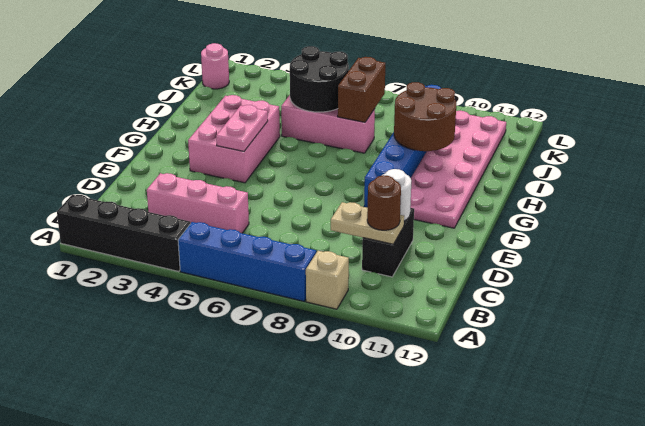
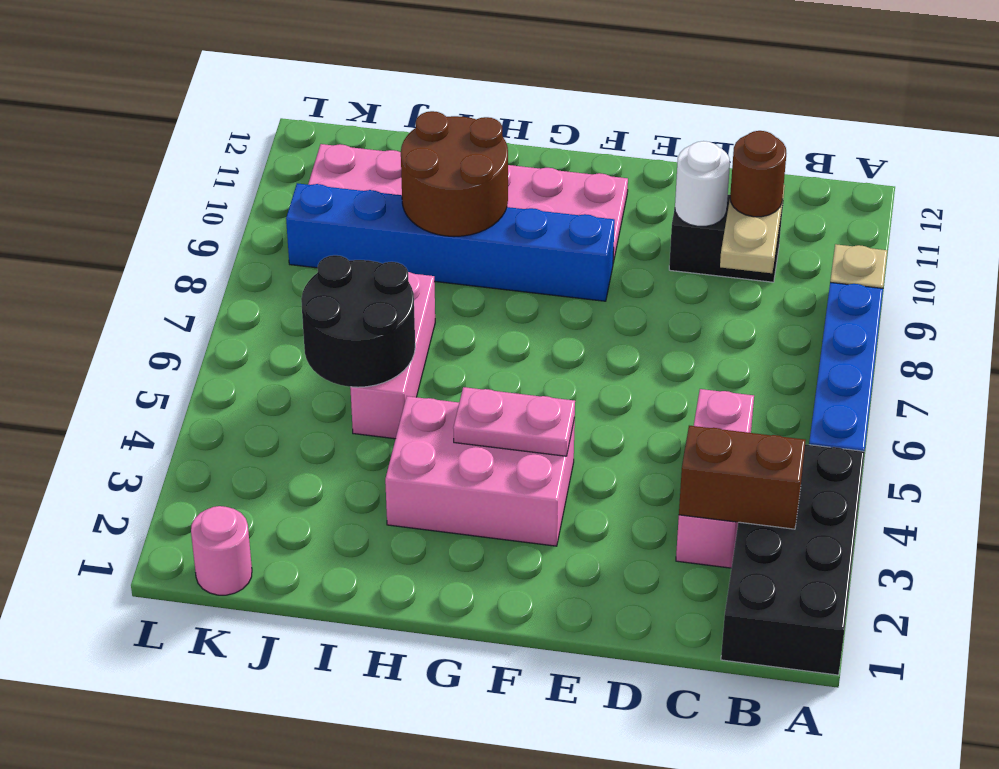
black 1x4 brick [57,195,190,271] -> black 2x4 brick [721,444,865,675]
brown 1x2 brick [338,57,385,122] -> brown 1x2 brick moved to [679,426,806,529]

